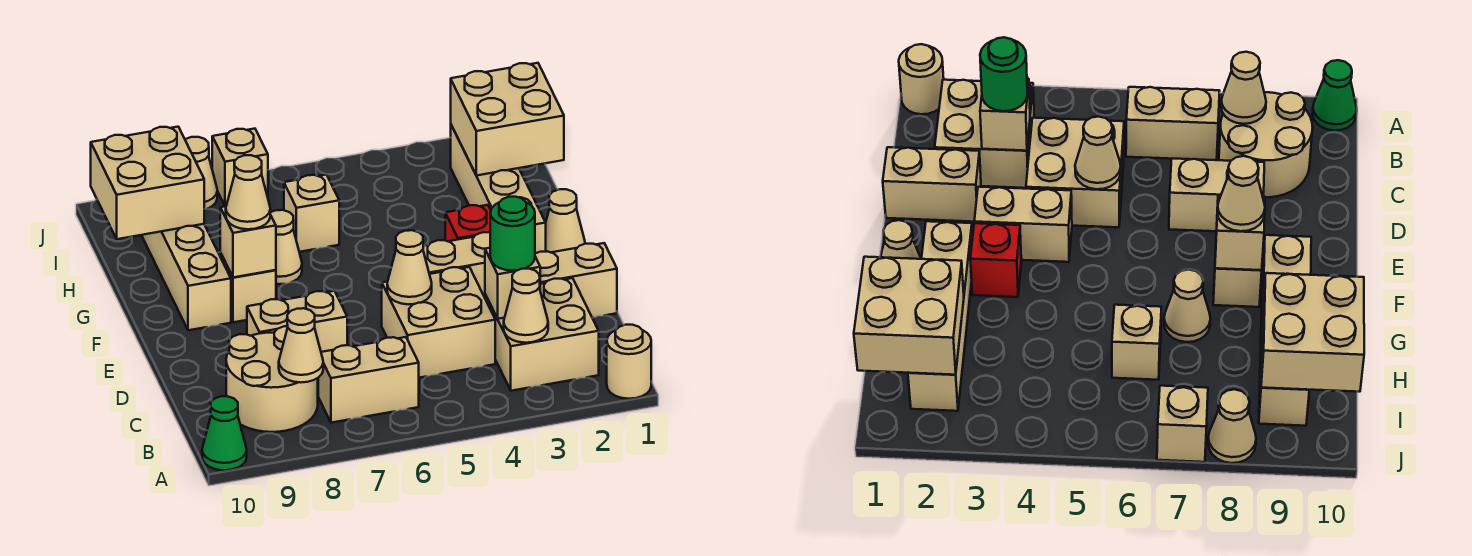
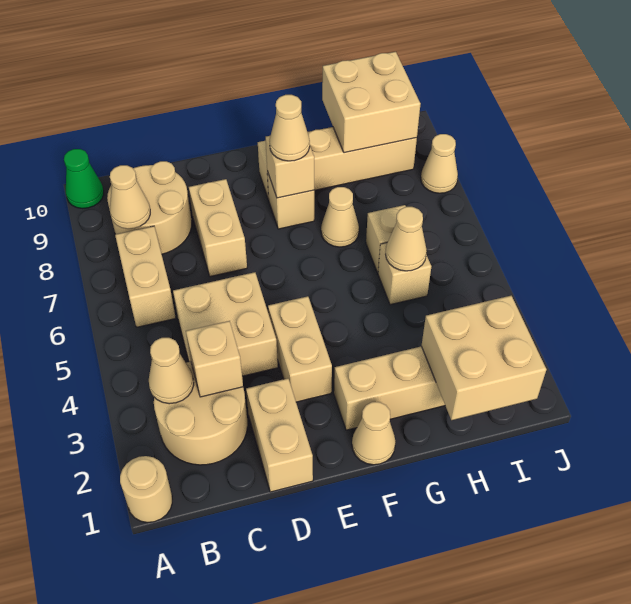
tan 2x2 brick [485,278,599,391] -> tan 2x2 round brick [154,361,247,465]
green 1x1 round brick [490,197,535,271] -> none
tan 1x1 cone [387,230,432,304] -> tan 1x1 cone moved to [386,207,427,271]
red 1x1 brick [445,205,491,241] -> none
tan 1x1 brick [212,129,268,206] -> tan 1x1 brick moved to [378,243,431,305]

